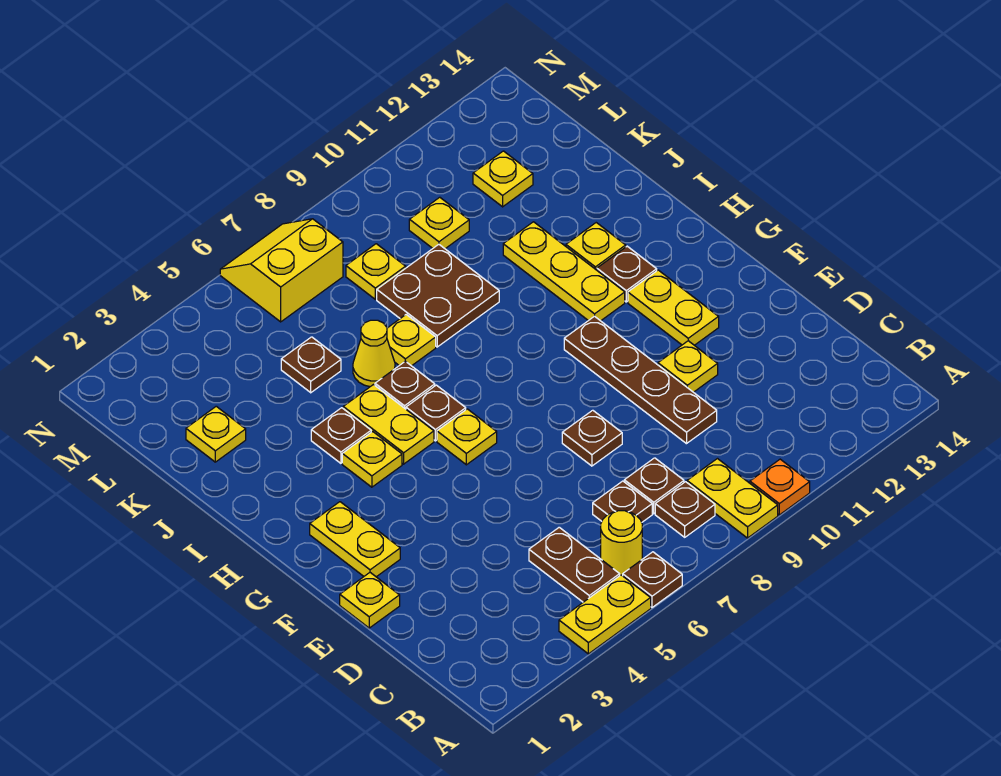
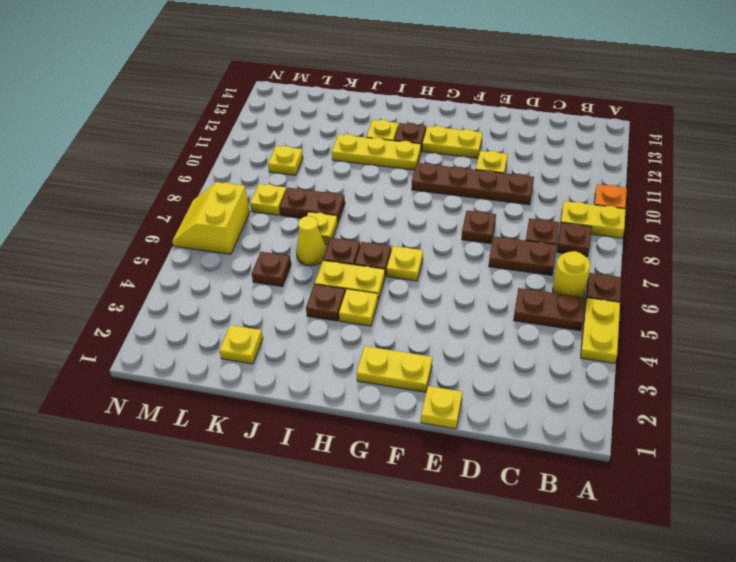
brown 1x1 plate [593,481,652,522] -> brown 1x2 plate [489,236,557,275]
brown 2x2 plate [377,244,499,347] -> brown 1x2 plate [279,188,345,222]
yellow 1x1 plate [473,151,533,207] -> none

